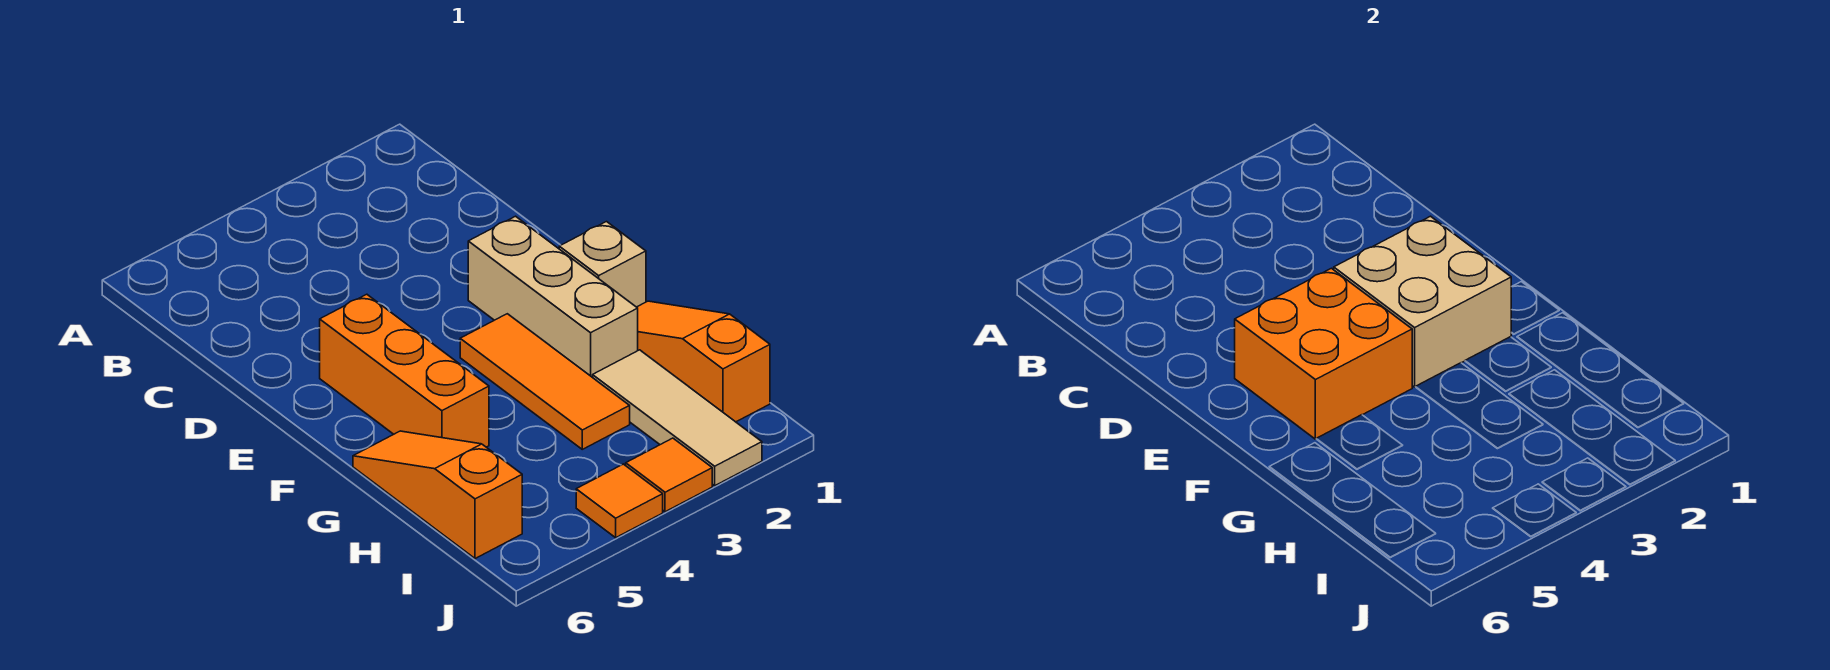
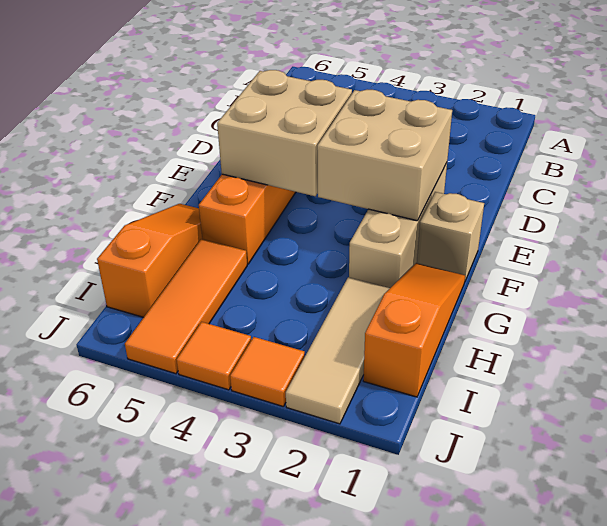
orange 2x2 brick [1235,268,1412,439] -> tan 2x2 brick [217,70,352,196]
orange 1x3 tile [460,314,630,449] -> orange 1x3 tile moved to [125,239,247,374]

